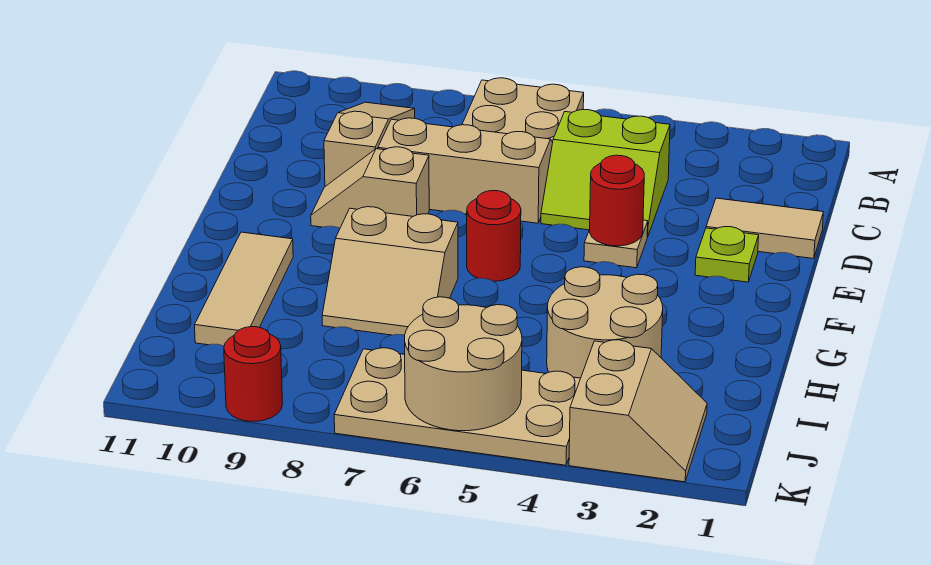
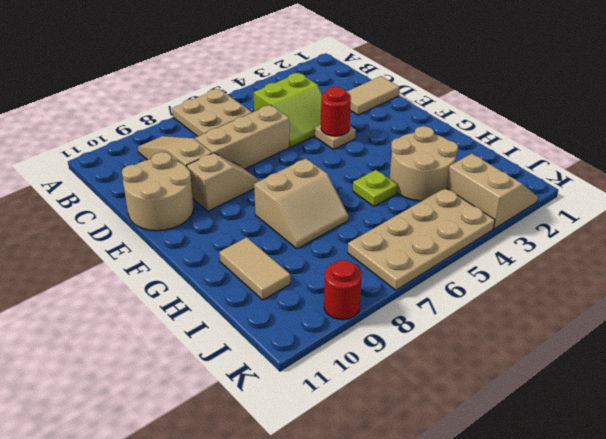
lime 1x1 plate [695,227,759,282] -> lime 1x1 plate moved to [353,170,397,206]
tan 1x2 slope [311,147,429,228] -> tan 1x2 slope turned to [187,153,259,211]
red 1x1 round brick [467,191,521,281] -> none
tan 1x3 tile [195,232,293,346] -> tan 1x2 tile [219,237,290,300]
tan 2x2 round brick [405,297,522,431] -> tan 2x2 round brick moved to [122,152,194,231]

